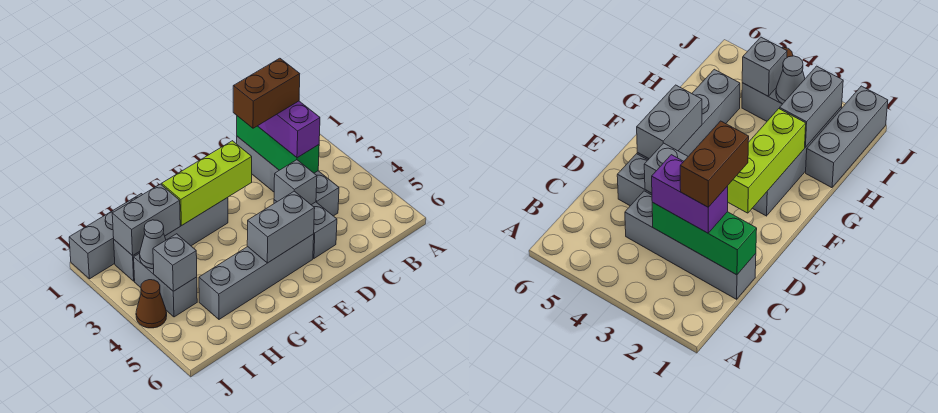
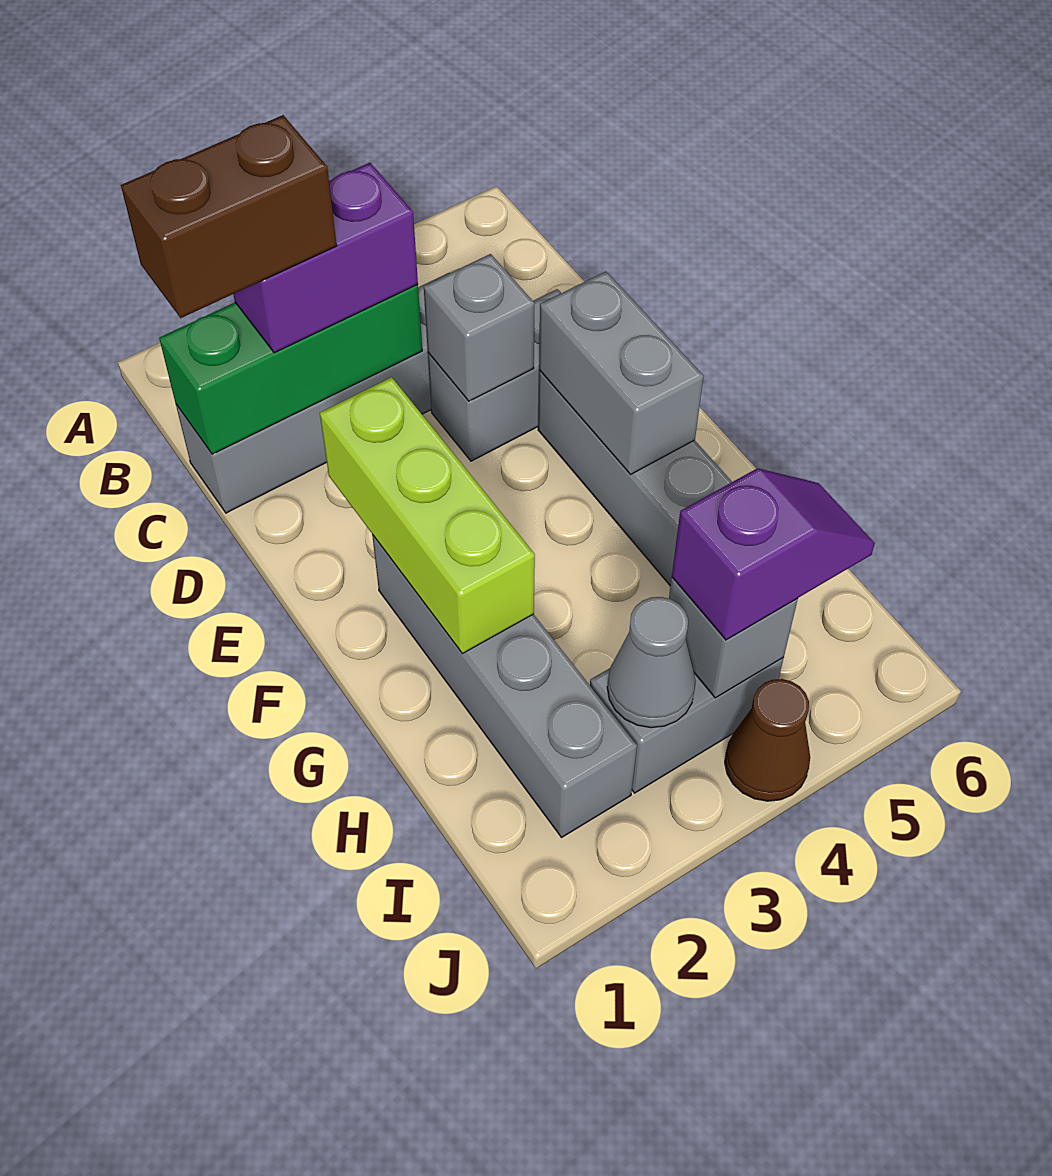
brown 1x2 brick [233,58,300,128] -> brown 1x2 brick turned to [121,115,337,318]
grey 1x3 brick [69,194,143,279] -> none
grey 1x2 brick [112,184,180,256] -> none
none -> purple 1x2 slope [672,468,875,640]

